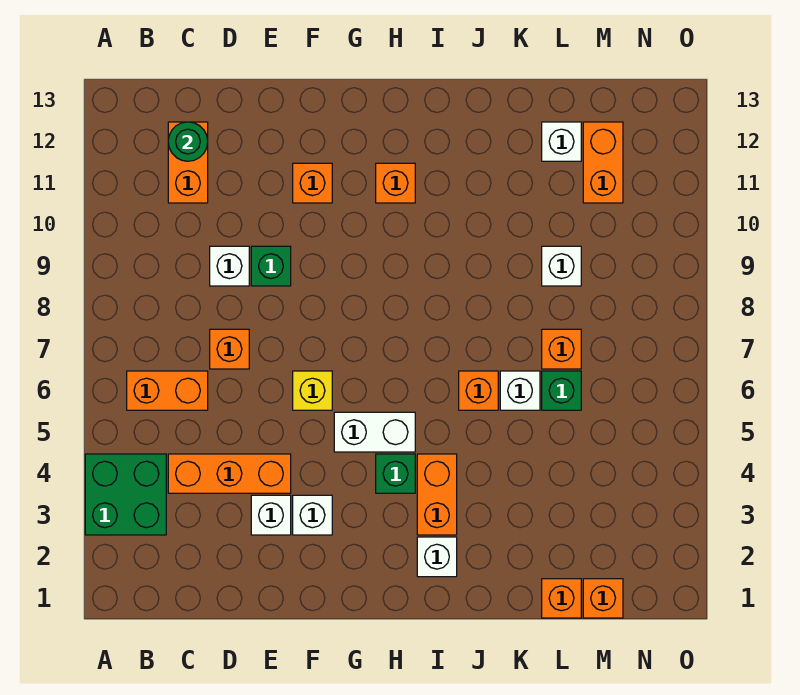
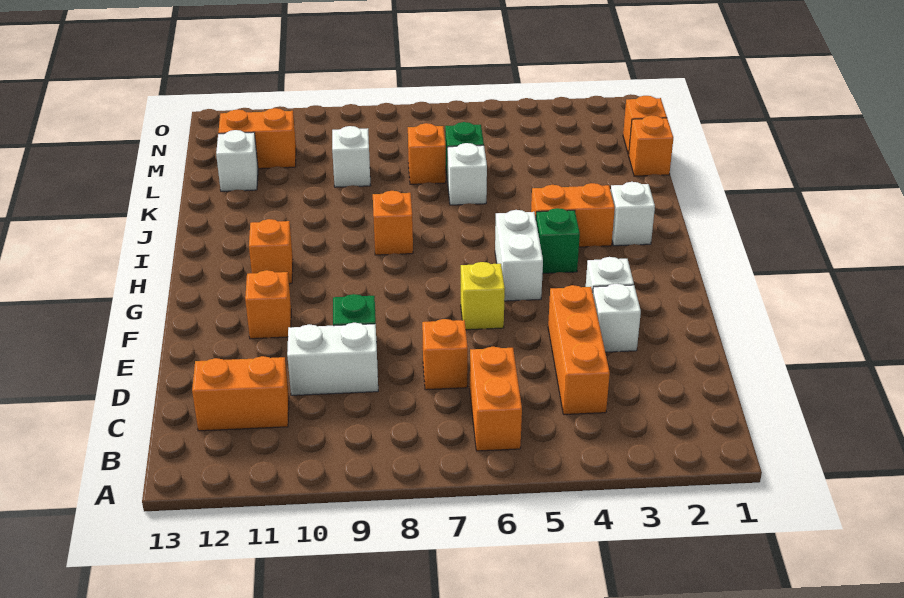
green 2x2 brick [85,454,166,535] -> none
green 1x1 round brick [168,122,208,161] -> none
white 1x1 brick [210,246,249,286] -> white 1x2 brick [287,323,378,395]
orange 1x1 brick [459,371,498,410] -> orange 1x1 brick moved to [373,191,413,255]

